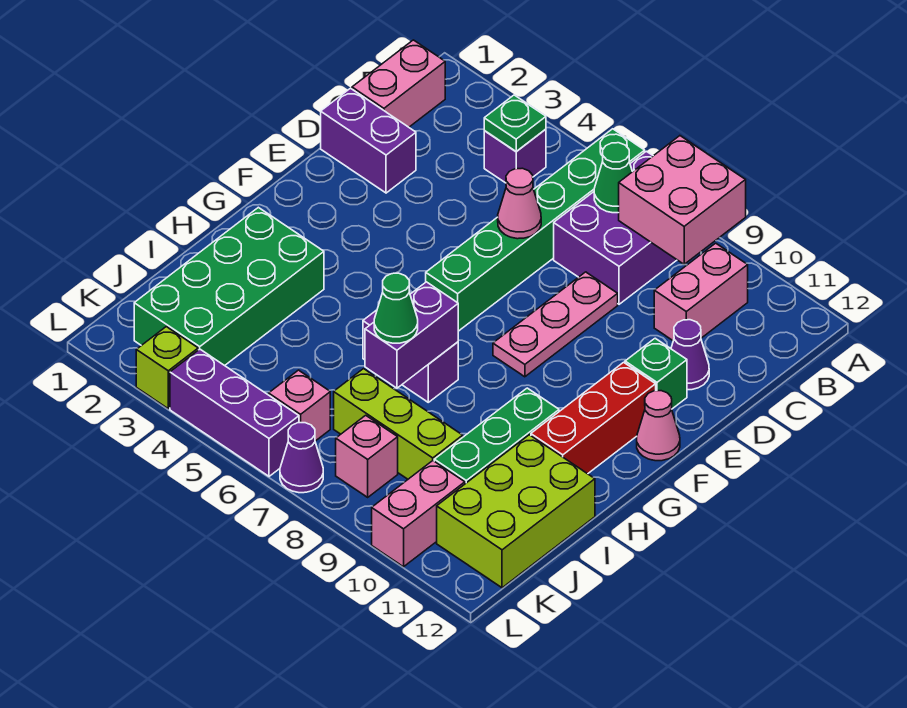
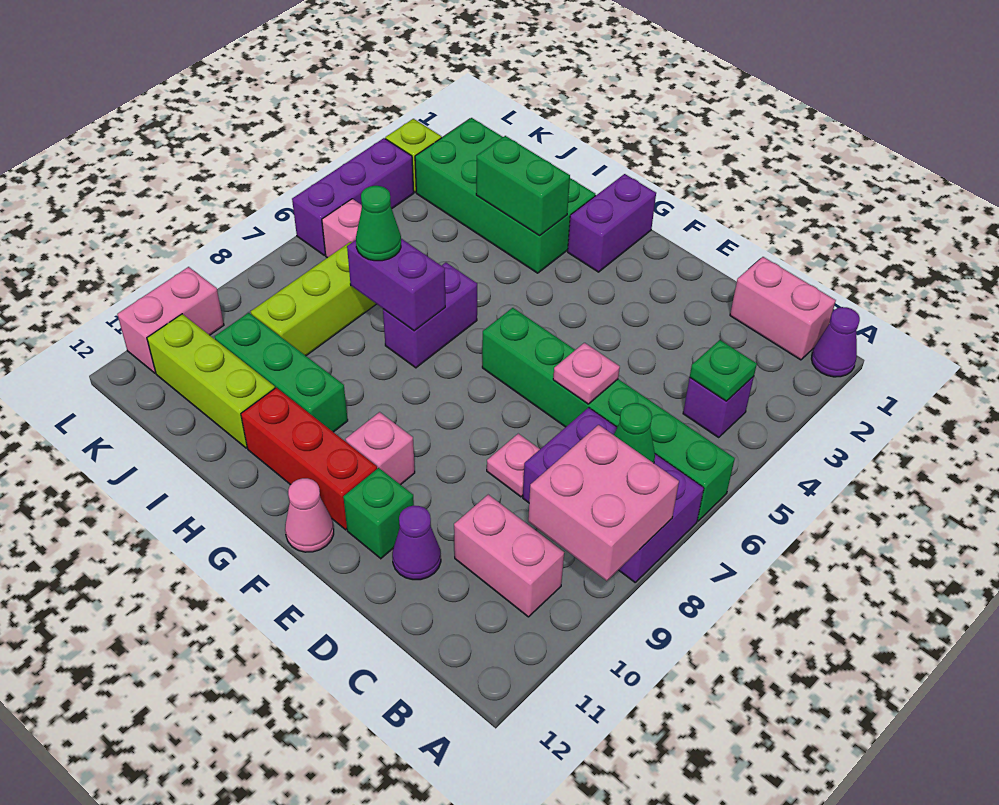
purple 1x2 brick [321,88,416,193] -> purple 1x2 brick moved to [568,174,656,272]
pink 1x1 cone [498,168,541,239] -> pink 1x1 plate [553,343,620,404]
pink 1x3 plate [493,272,618,377] -> pink 1x1 plate [487,434,540,497]
none -> green 1x2 brick [476,136,570,235]
lime 2x3 brick [437,435,595,588] -> lime 1x3 brick [147,314,275,448]
pink 1x1 brick [336,415,398,497] -> pink 1x1 brick moved to [345,412,415,485]
pink 1x2 brick [372,461,465,567] -> pink 1x2 brick turned to [117,267,224,373]
purple 1x1 cone [280,423,323,493] -> purple 1x1 cone moved to [811,307,860,377]

